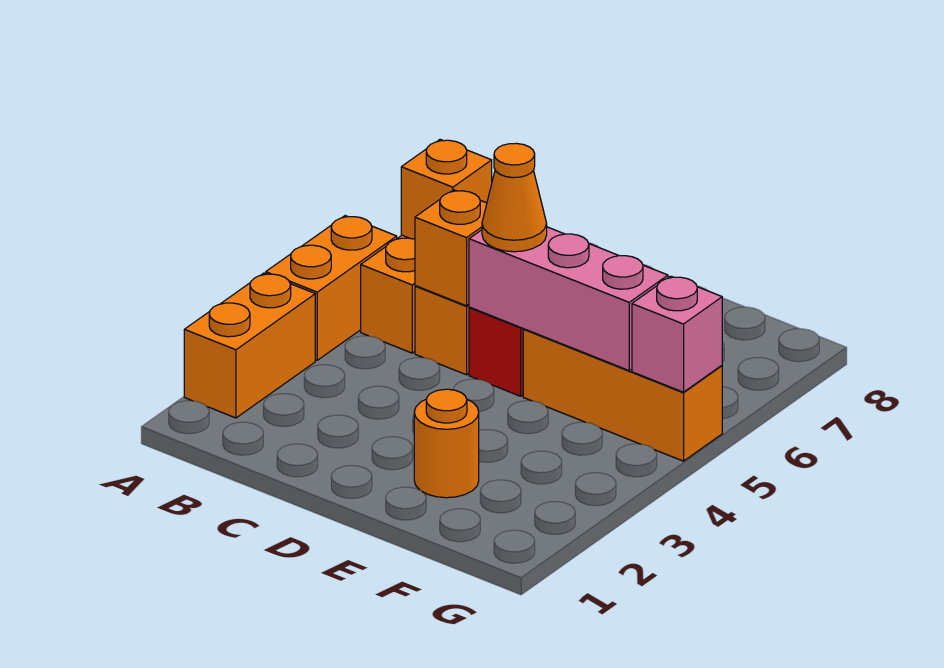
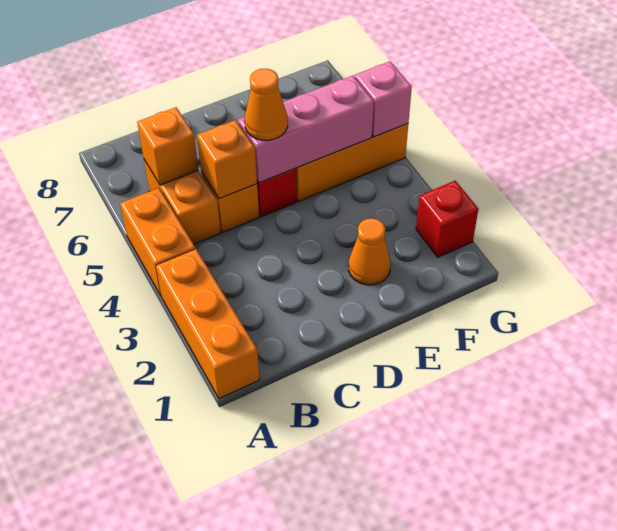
orange 1x2 brick [184,273,315,418] -> orange 1x3 brick [156,249,260,399]
orange 1x1 round brick [414,389,479,498] -> orange 1x1 cone [349,218,391,285]
none -> red 1x1 brick [416,181,478,257]

